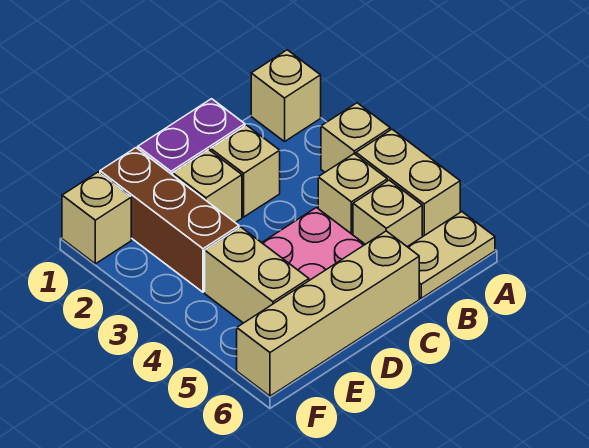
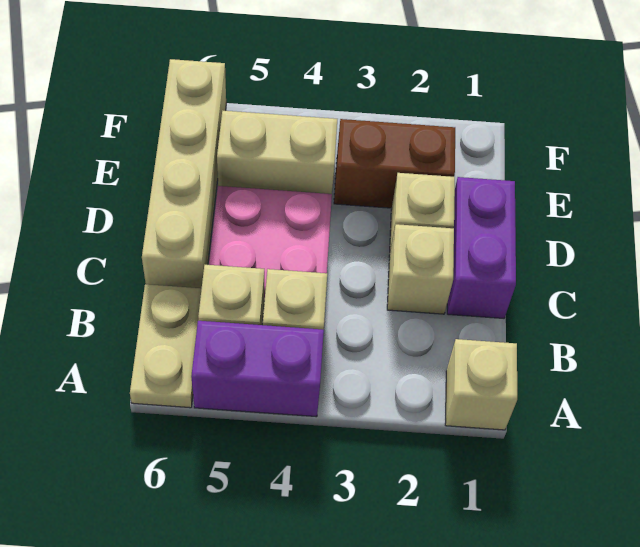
tan 1x1 brick [321,103,390,172] -> none
tan 1x2 brick [356,129,460,237] -> purple 1x2 brick [191,321,324,417]
brown 1x3 brick [100,148,239,292] -> brown 1x2 brick [334,119,455,208]
tan 1x1 brick [62,172,131,264] -> none

